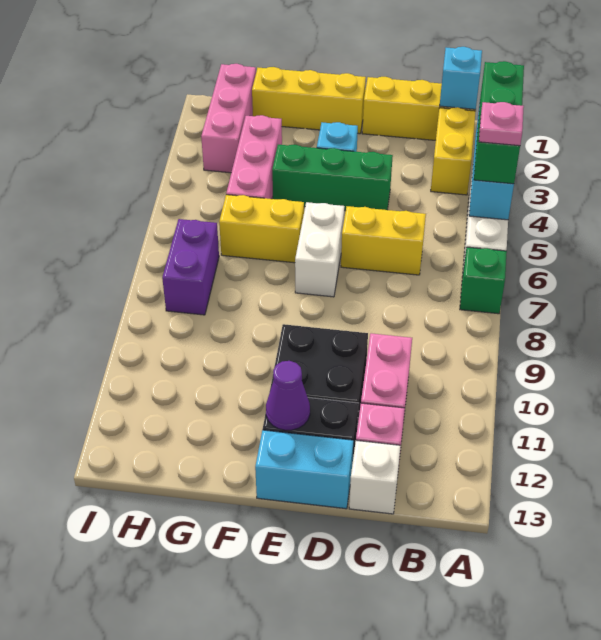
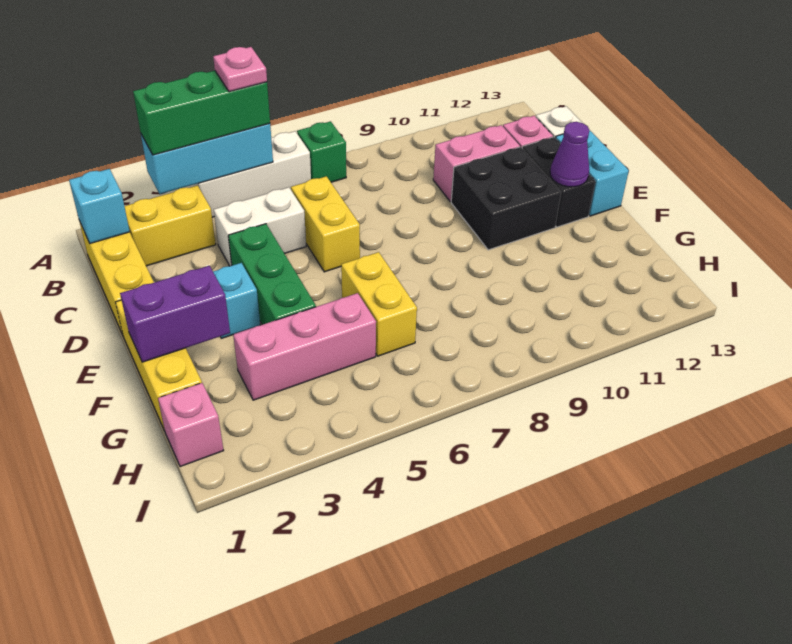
white 1x2 brick [295,202,345,297] -> white 1x2 brick moved to [214,187,306,266]
pink 1x3 brick [201,64,256,173] -> pink 1x1 brick [158,383,224,467]
purple 1x2 brick [162,219,219,315] -> purple 1x2 brick moved to [120,266,230,362]

